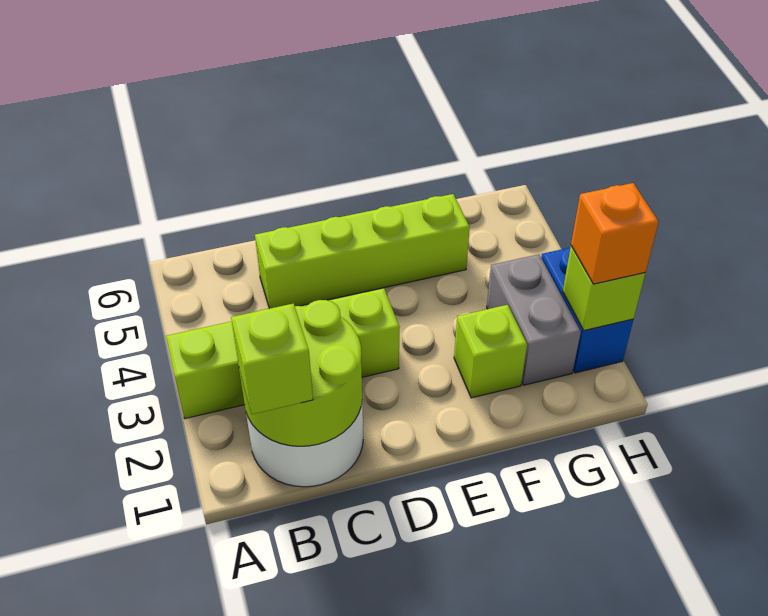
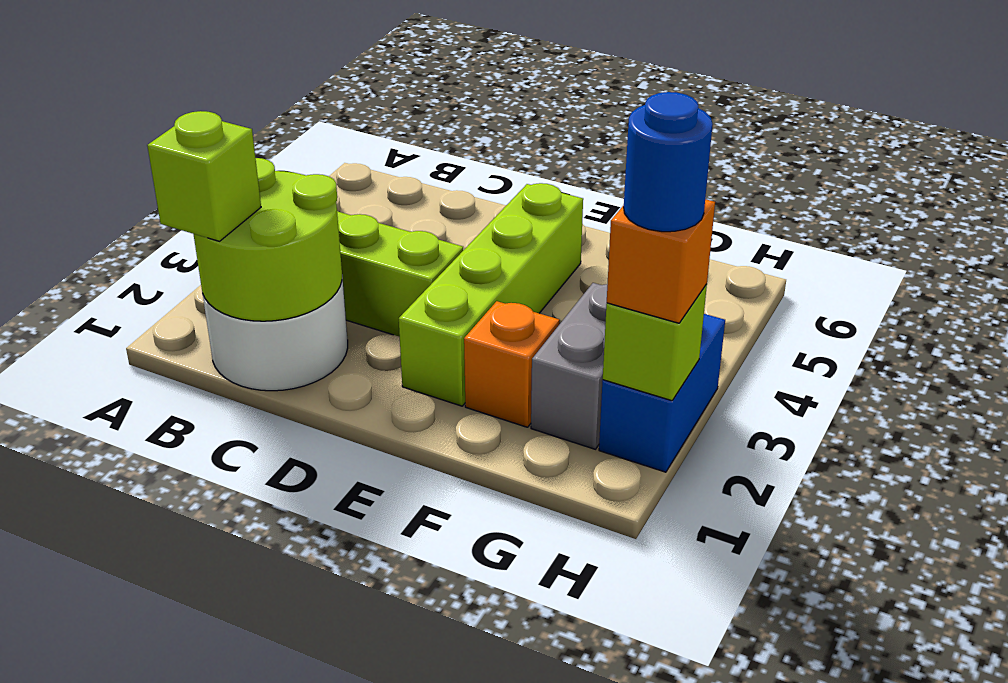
lime 1x4 brick [255,194,470,309] -> lime 1x4 brick turned to [399,183,583,406]
lime 1x1 brick [454,305,527,398] -> orange 1x1 brick [464,301,560,427]
none -> blue 1x1 round brick [624,92,713,232]

